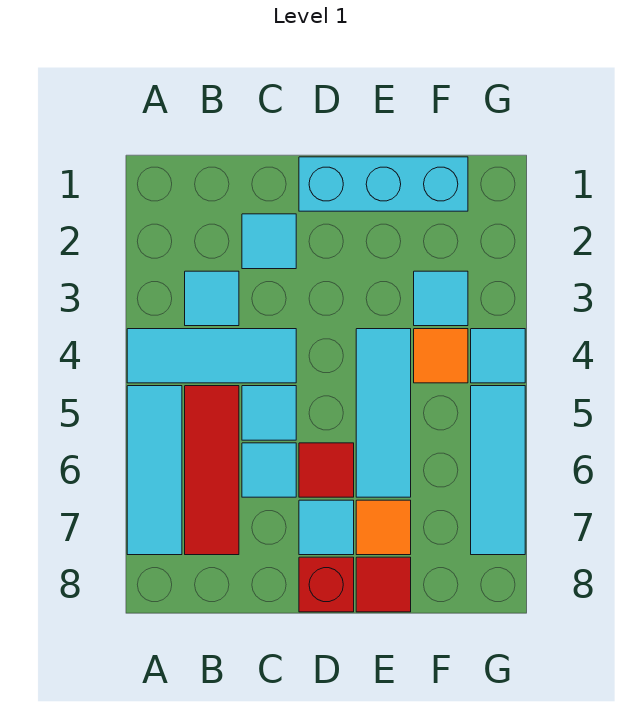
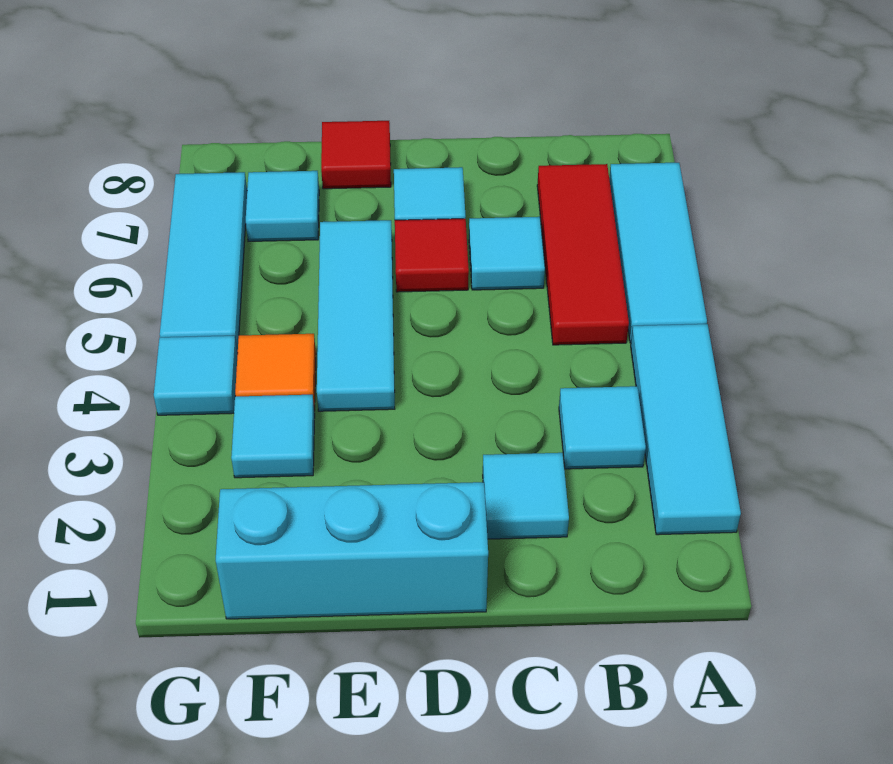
cyan 1x3 tile [127,329,296,383] -> cyan 1x3 tile turned to [631,324,741,535]
cyan 1x1 tile [242,386,296,440] -> cyan 1x1 tile moved to [246,171,319,241]
red 1x1 brick [299,557,354,612] -> none
orange 1x1 tile [356,500,411,555] -> none

